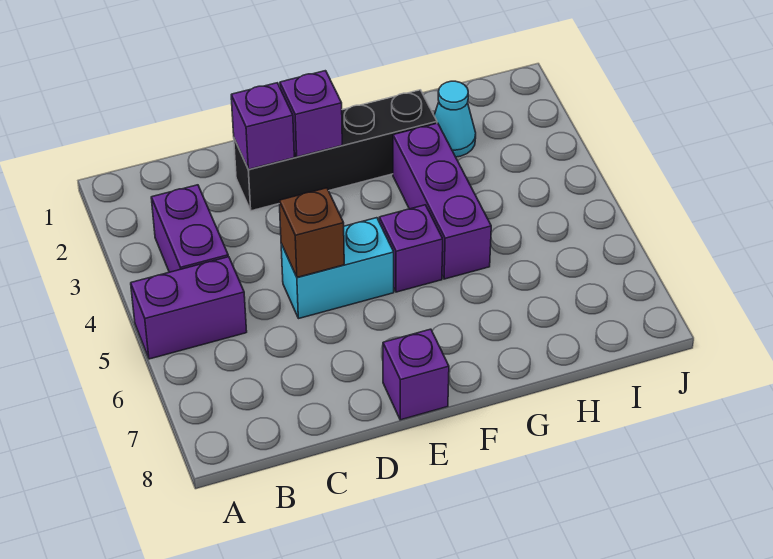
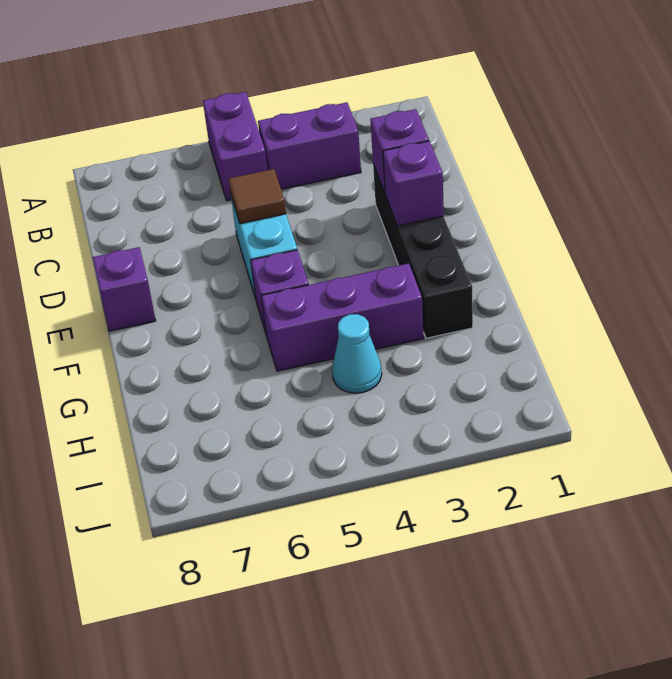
brown 1x1 brick [279,188,344,277] -> brown 1x1 tile [229,169,286,224]
cyan 1x1 cone [434,81,476,157] -> cyan 1x1 cone moved to [332,314,382,393]

